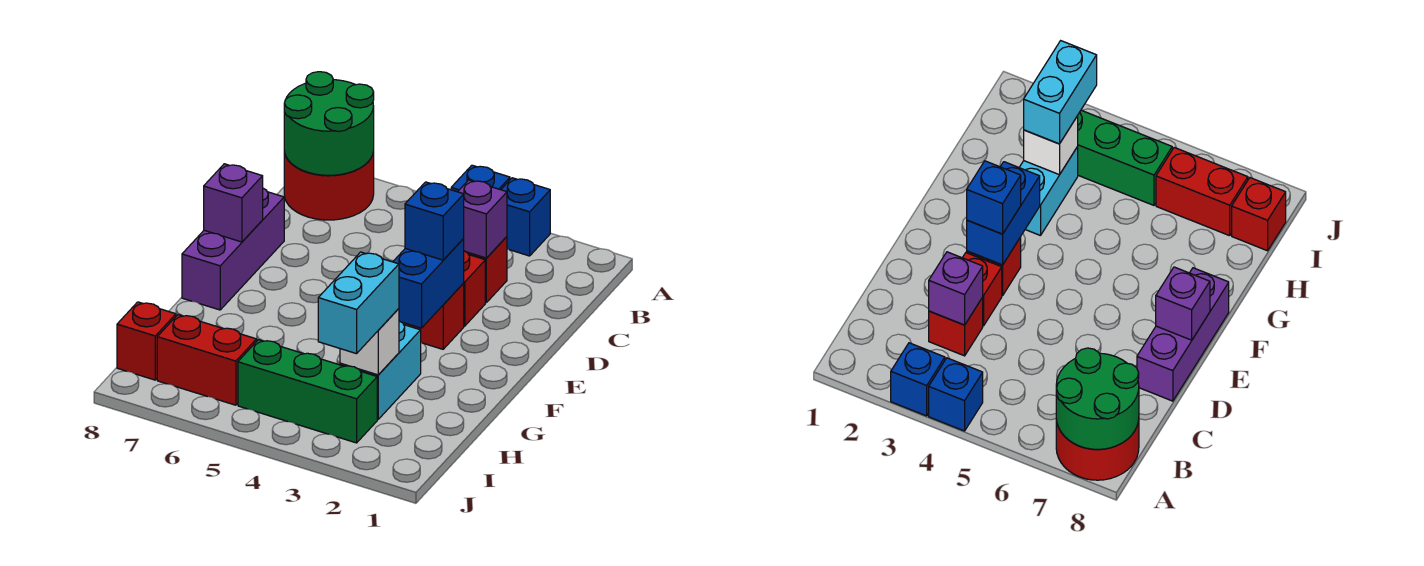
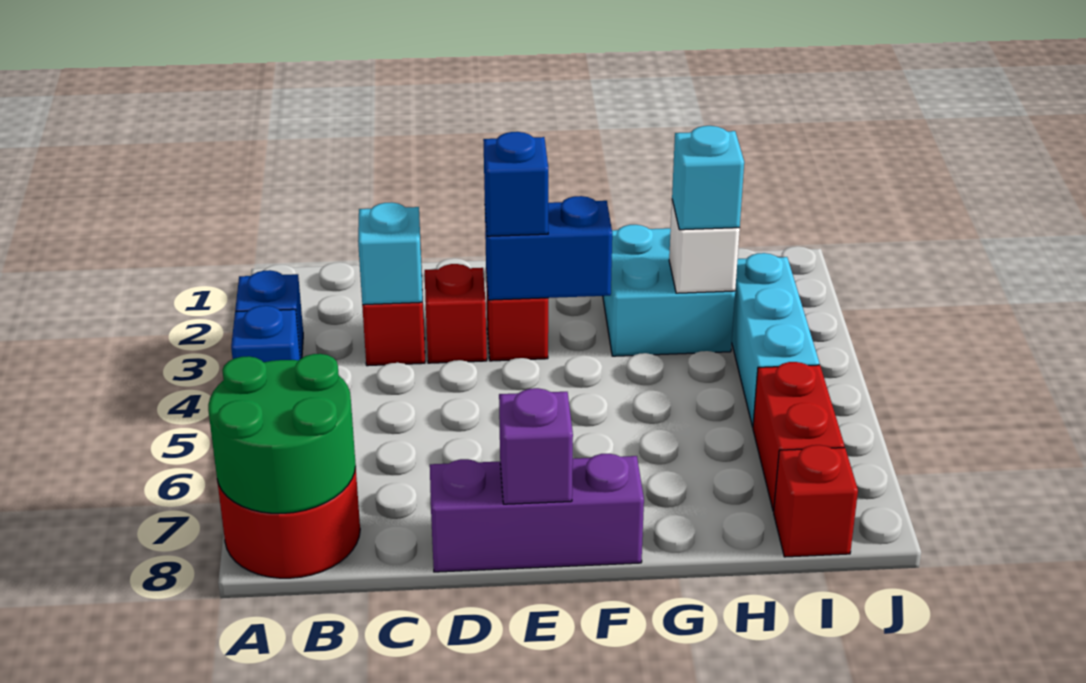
purple 1x1 brick [458,180,507,258] -> cyan 1x1 brick [358,202,422,305]
cyan 1x2 brick [340,321,421,419] -> cyan 2x2 brick [603,225,735,356]
cyan 1x2 brick [318,252,399,354] -> cyan 1x1 brick [672,126,744,230]
green 1x3 brick [238,340,377,443] -> cyan 1x3 brick [732,253,819,427]

